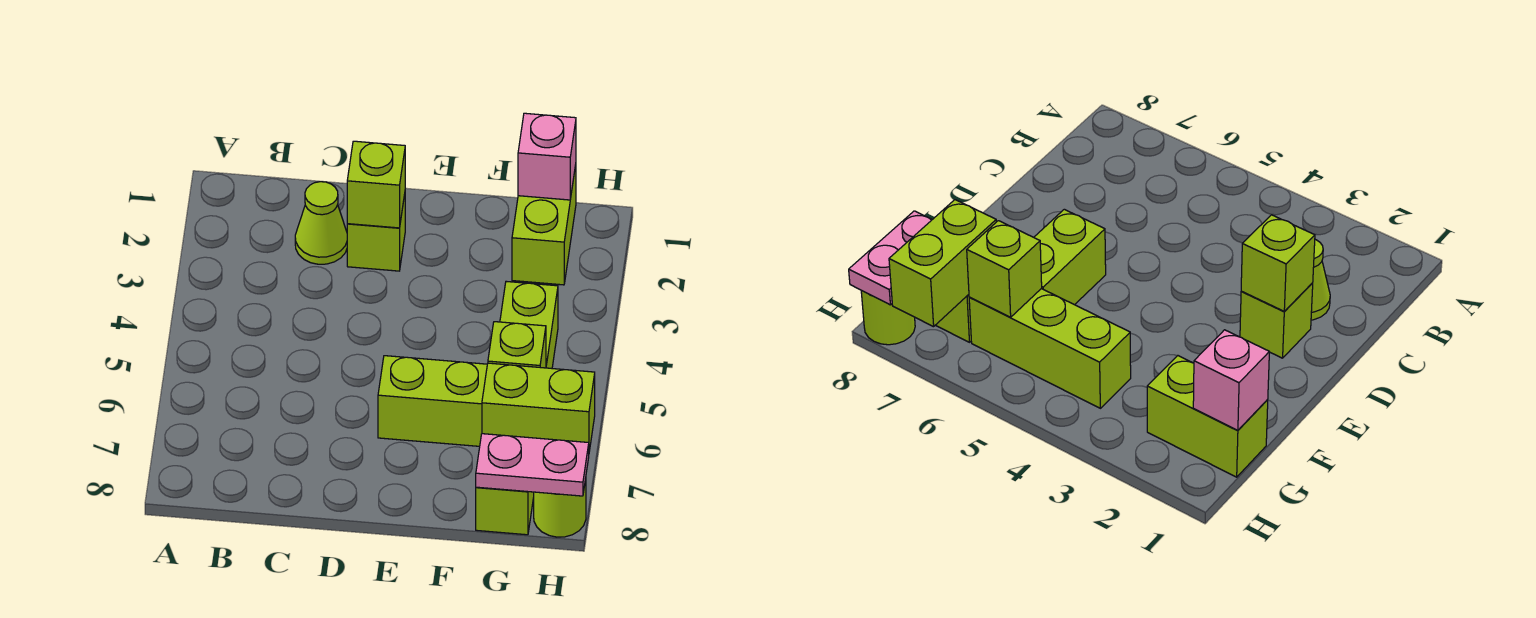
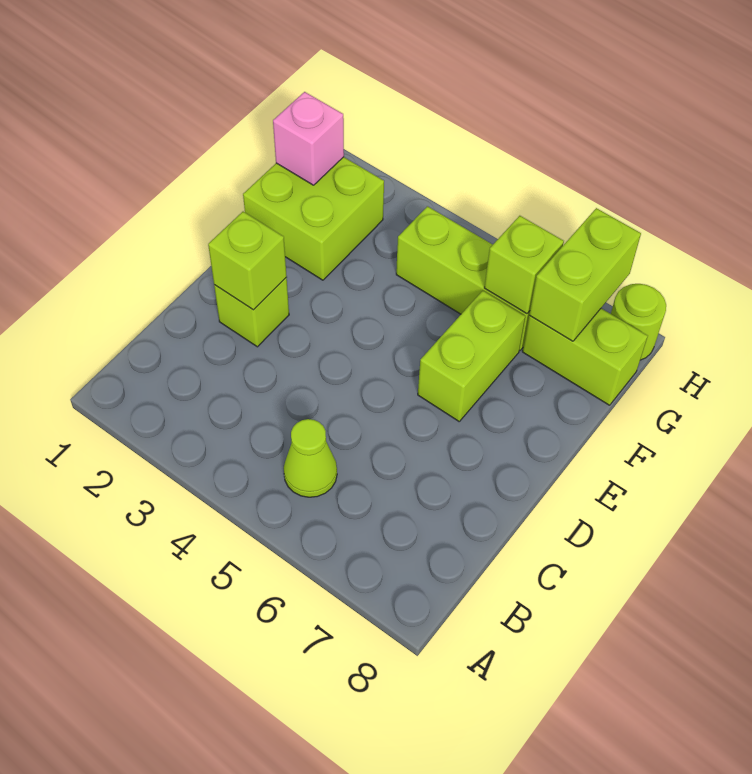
lime 1x1 cone [295,182,347,264] -> lime 1x1 cone moved to [284,419,337,497]
lime 1x2 brick [512,165,576,285] -> lime 2x2 brick [243,157,384,280]
pink 1x2 plate [476,434,589,496] -> none

